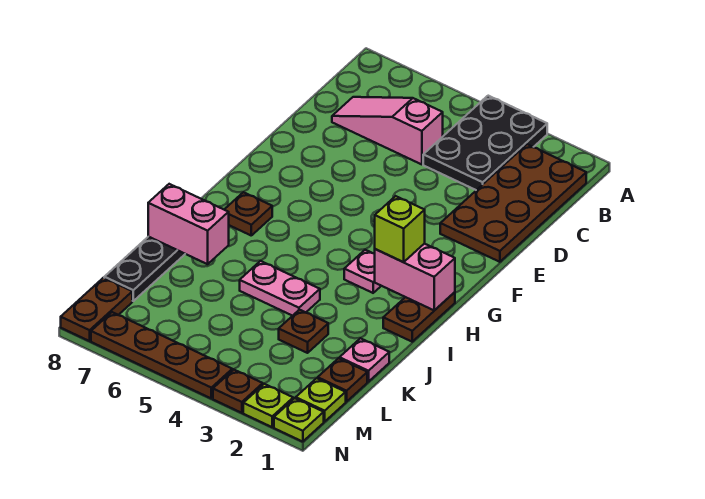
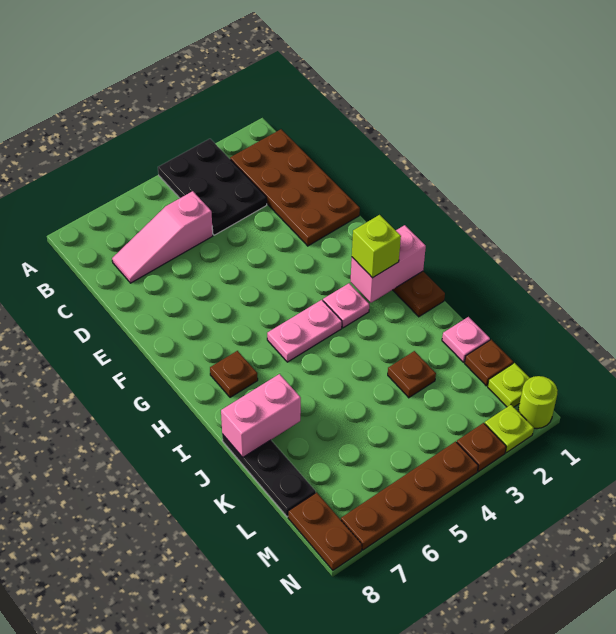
pink 1x2 plate [240,261,320,316] -> pink 1x2 plate moved to [267,300,342,362]
lime 1x1 plate [274,398,324,442] -> lime 1x1 round brick [518,376,558,429]

